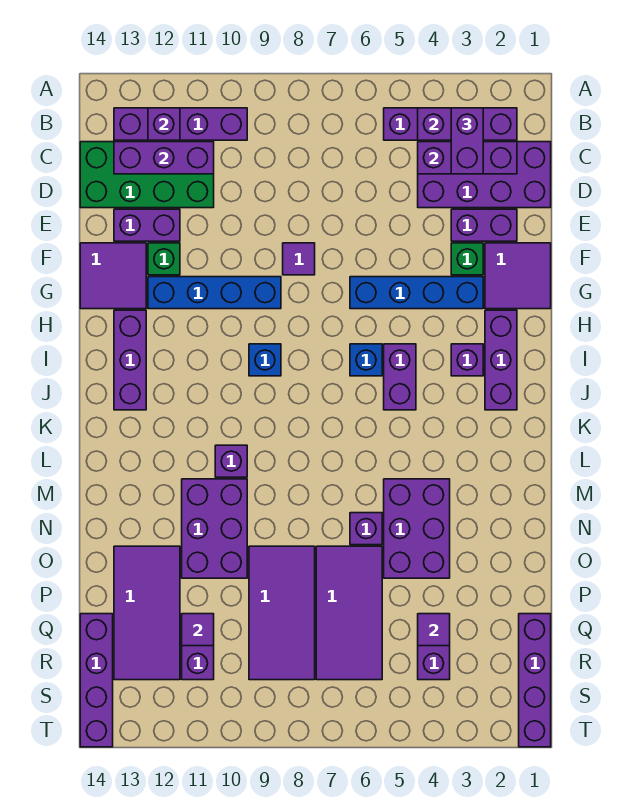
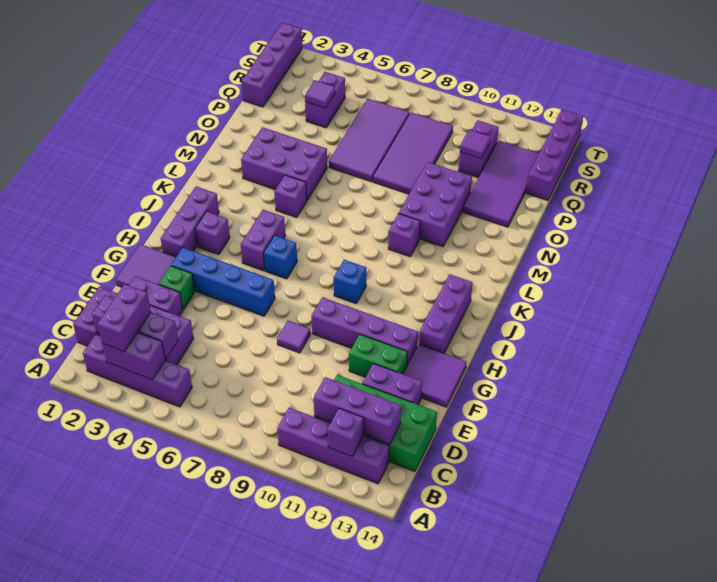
green 1x1 brick [148,243,180,275] -> green 1x2 brick [349,334,408,377]
blue 1x4 brick [148,277,281,309] -> purple 1x4 brick [312,297,418,366]
purple 2x3 brick [384,479,450,578] -> purple 2x3 brick turned to [241,127,327,200]
purple 1x1 brick [350,513,382,545] -> purple 1x1 brick moved to [274,175,307,217]

